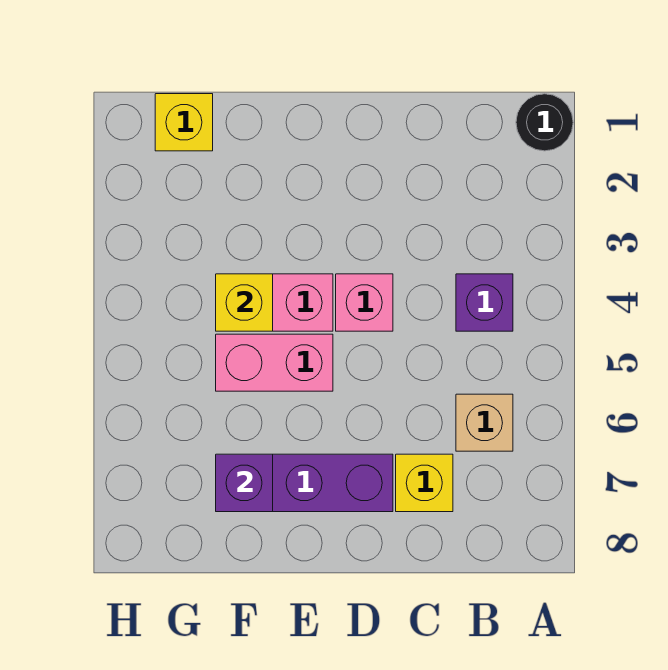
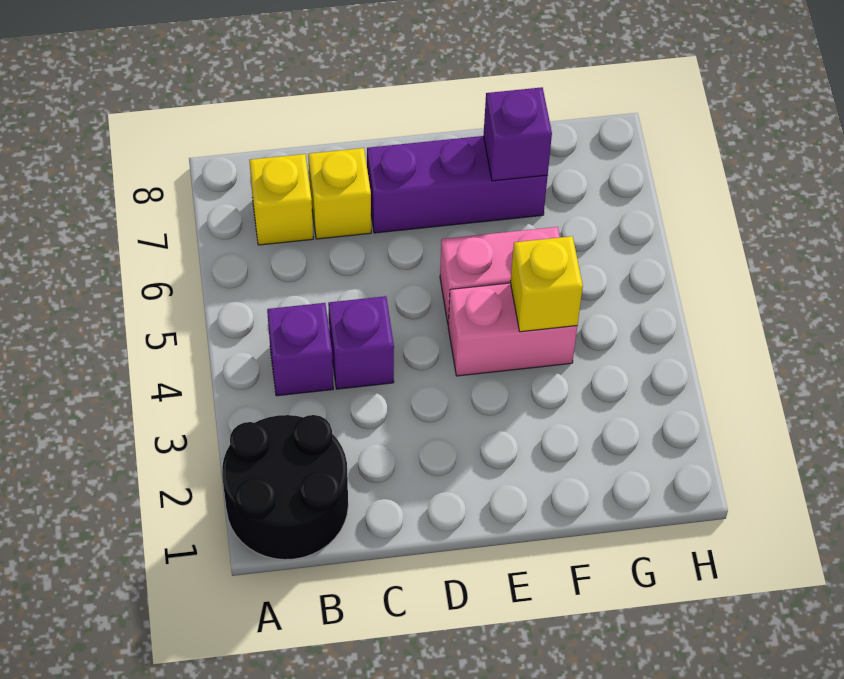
black 1x1 round brick [516,94,573,151] -> black 2x2 round brick [222,415,348,560]
tan 1x1 brick [456,394,513,451] -> none
none -> purple 1x1 brick [328,296,394,389]
pink 1x1 brick [336,274,393,331] -> none
yellow 1x1 brick [155,94,213,151] -> yellow 1x1 brick moved to [249,154,313,245]

